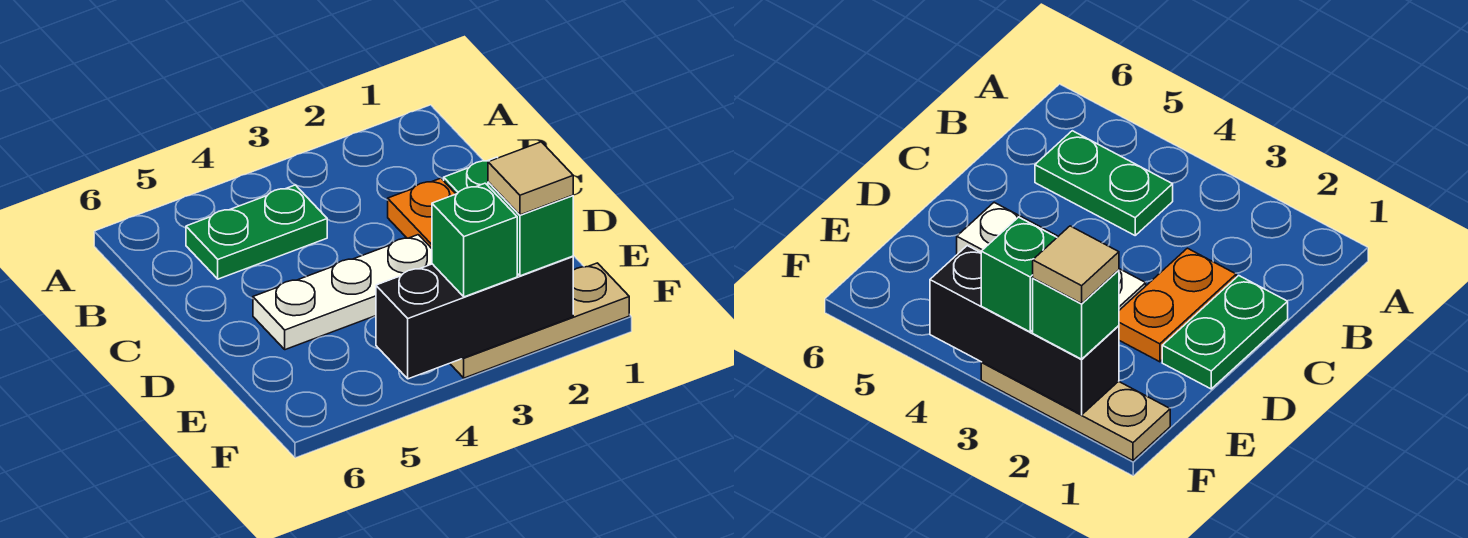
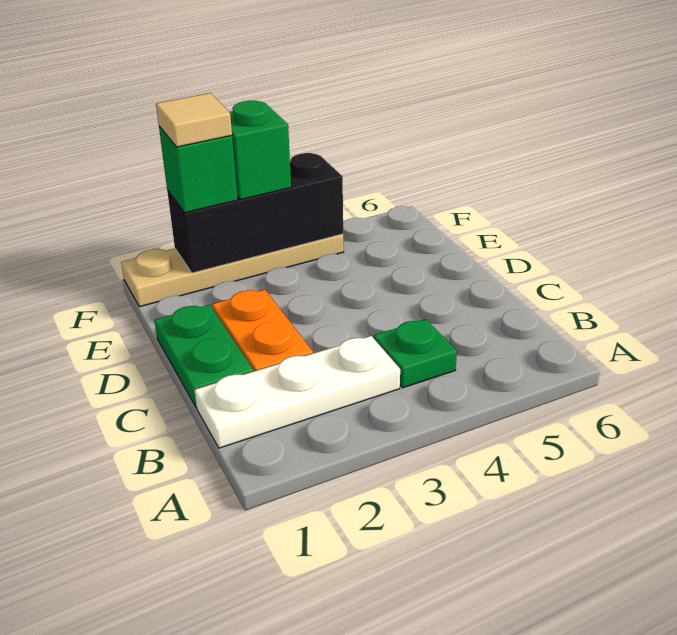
green 1x2 plate [186,185,327,279] -> green 1x1 plate [374,319,457,388]
white 1x3 plate [253,235,432,350] -> white 1x3 plate moved to [194,336,400,448]
tan 1x3 plate [450,263,629,378] -> tan 1x4 plate [121,234,344,307]

